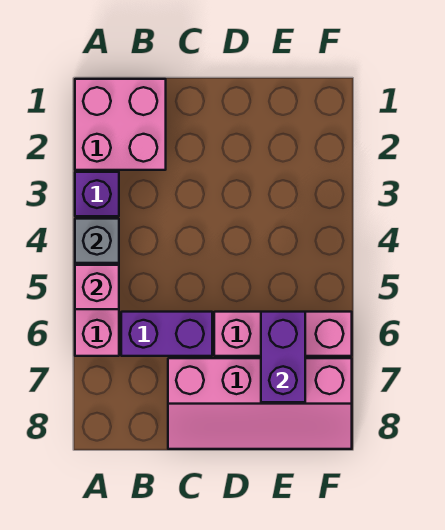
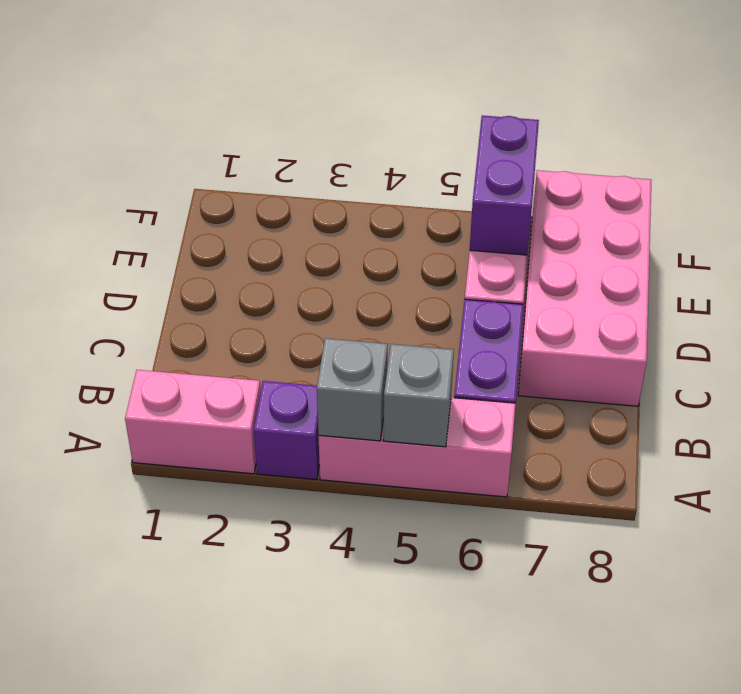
pink 2x2 brick [75,79,166,170] -> pink 1x2 brick [125,370,261,474]
pink 1x1 brick [75,265,119,309] -> grey 1x1 brick [384,344,454,447]
pink 2x4 slope [168,358,352,449] -> pink 2x4 brick [518,170,651,406]
purple 1x2 brick [261,312,305,402] -> purple 1x2 brick turned to [470,116,539,255]

